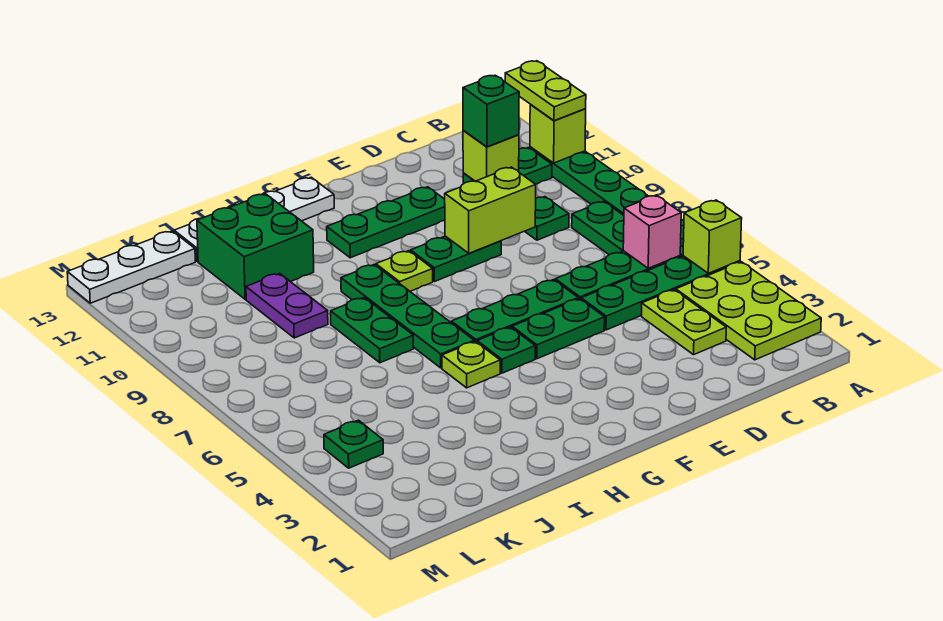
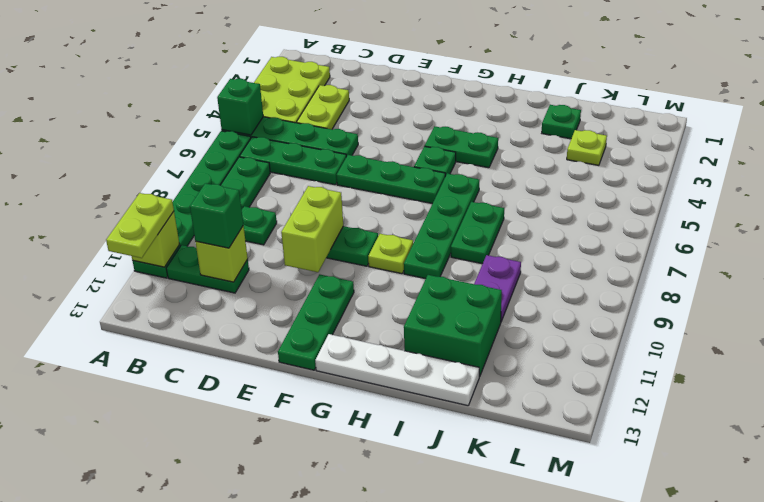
lime 1x1 brick [683,200,742,273] -> green 1x1 brick [217,79,263,135]
pink 1x1 brick [623,195,681,268] -> none
lime 1x2 brick [445,167,536,253] -> lime 1x2 brick turned to [281,186,343,272]
green 1x2 plate [512,299,605,359] -> green 1x2 plate moved to [425,126,498,168]
green 1x3 plate [327,187,445,258] -> green 1x3 plate turned to [278,274,354,370]
lime 1x1 plate [442,341,500,388] -> lime 1x1 plate moved to [567,130,607,165]
white 1x3 plate [67,231,195,303] -> none
green 1x1 plate [324,420,383,468] -> green 1x1 plate moved to [542,105,581,139]

